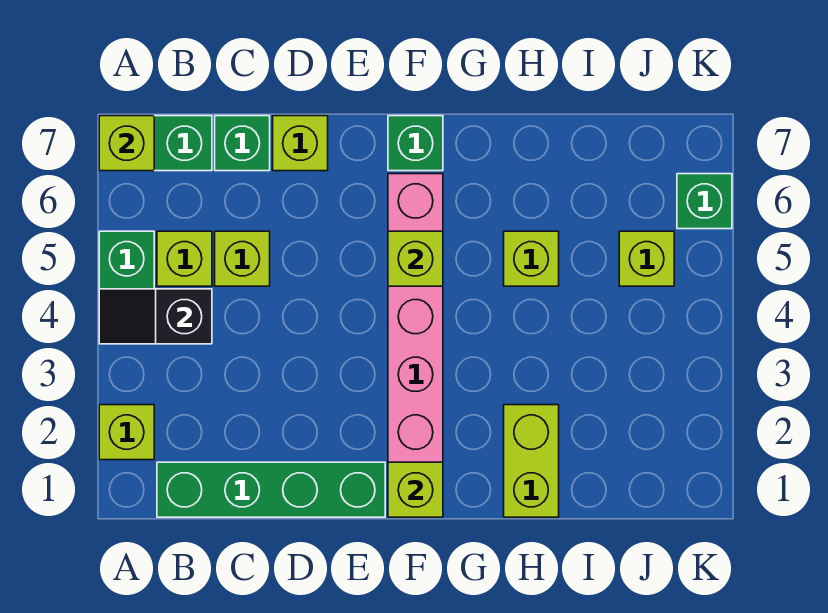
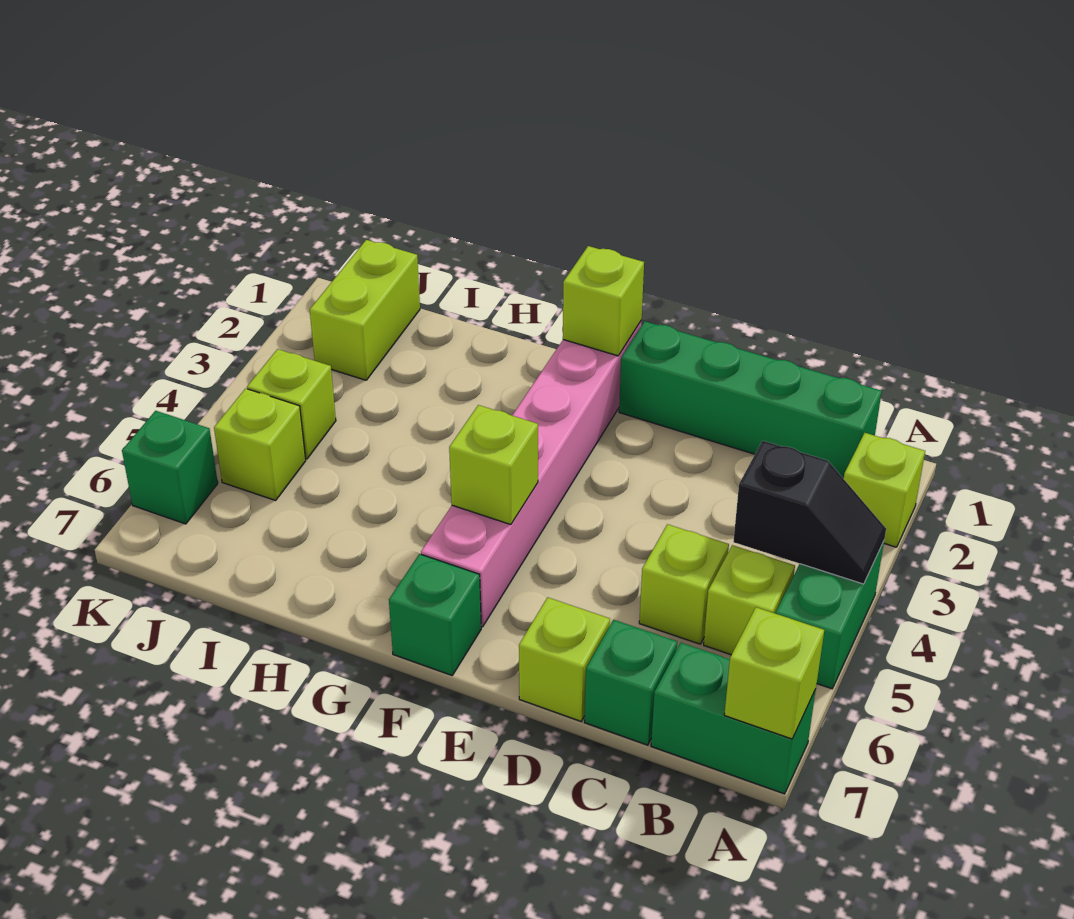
lime 1x2 brick [504,405,559,517] -> lime 1x2 brick moved to [310,240,420,380]
lime 1x1 brick [504,231,559,286] -> lime 1x1 brick moved to [247,349,336,459]

